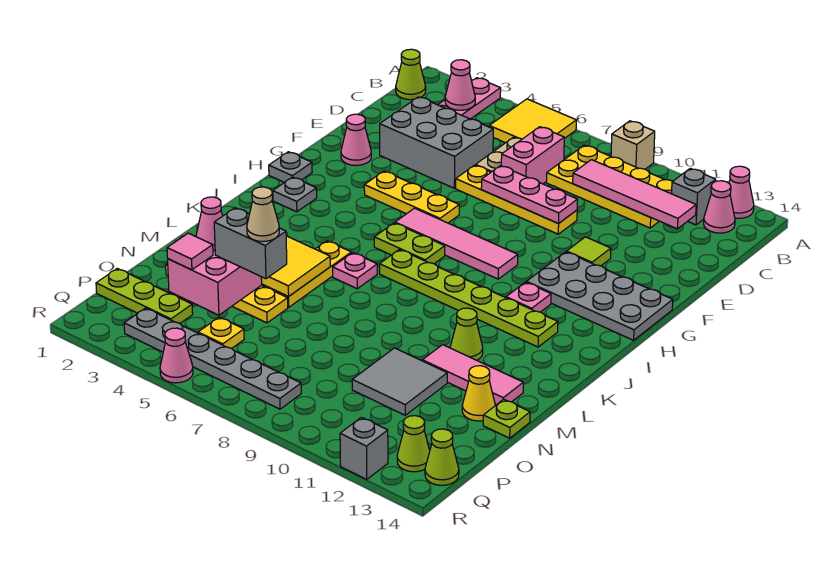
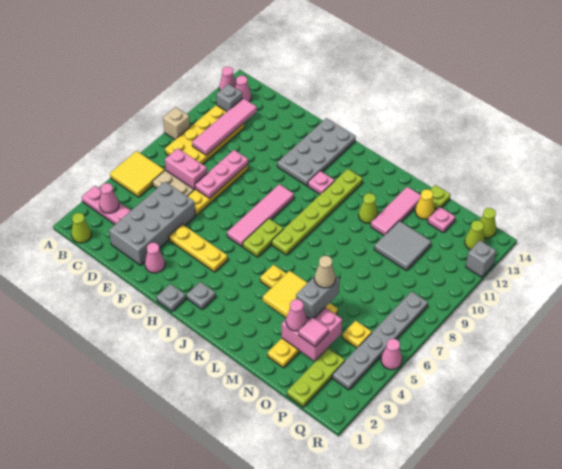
grey 2x3 brick [380,97,493,188] -> grey 2x4 brick [109,182,196,265]
lime 1x1 tile [567,237,611,266] -> none
yellow 1x3 plate [364,171,459,223] -> yellow 1x3 plate turned to [169,224,228,272]
pink 1x1 plate [333,253,377,289] -> pink 1x1 plate moved to [428,207,455,232]

